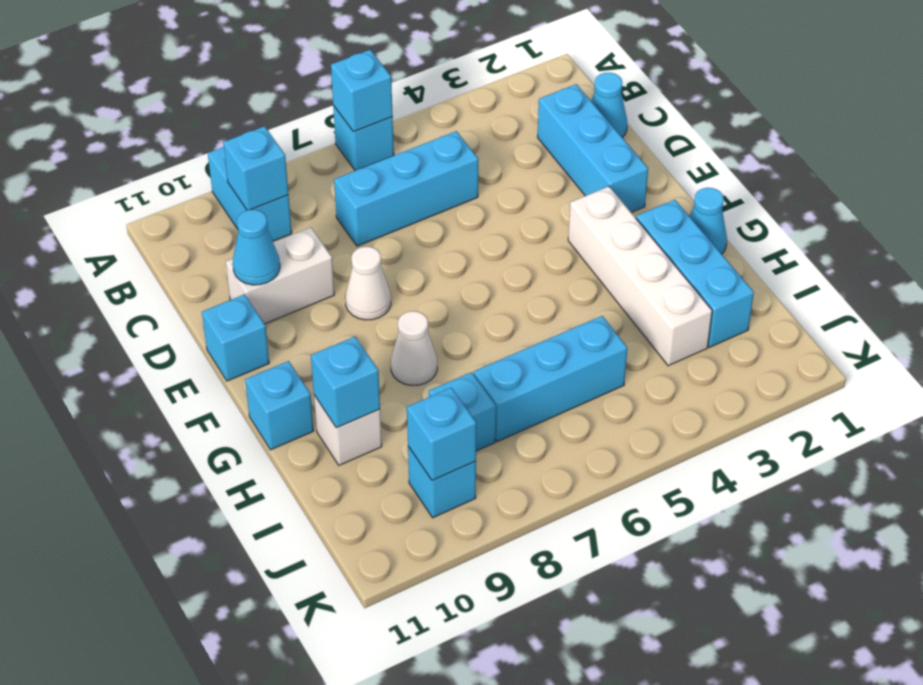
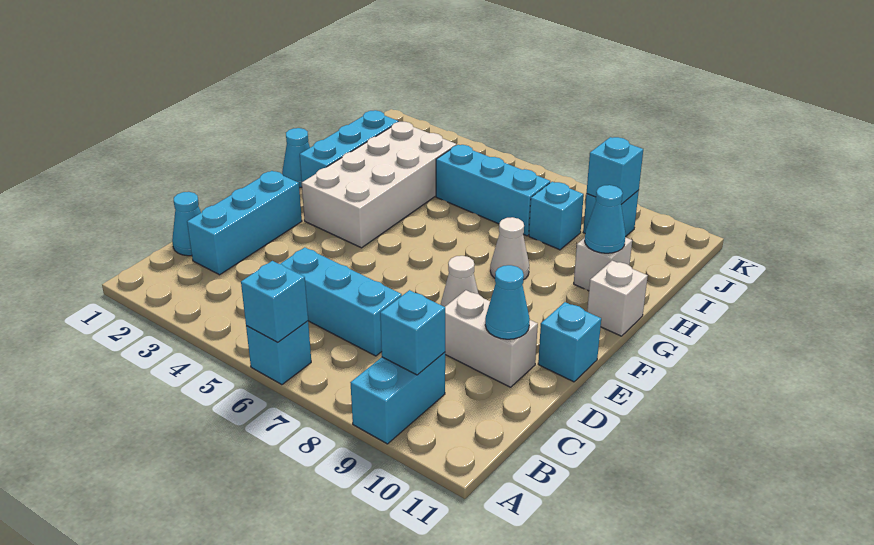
white 1x4 brick [568,187,712,366] -> white 2x4 brick [302,122,457,248]
cyan 1x1 brick [245,361,314,450] -> white 1x1 brick [587,261,648,336]
cyan 1x1 brick [311,337,380,428] -> cyan 1x1 cone [585,185,626,253]

